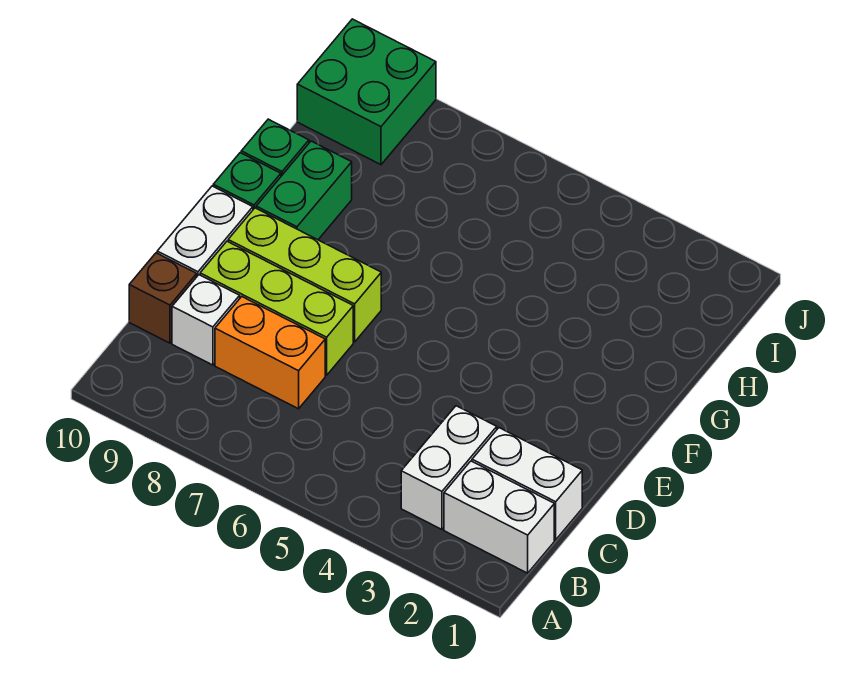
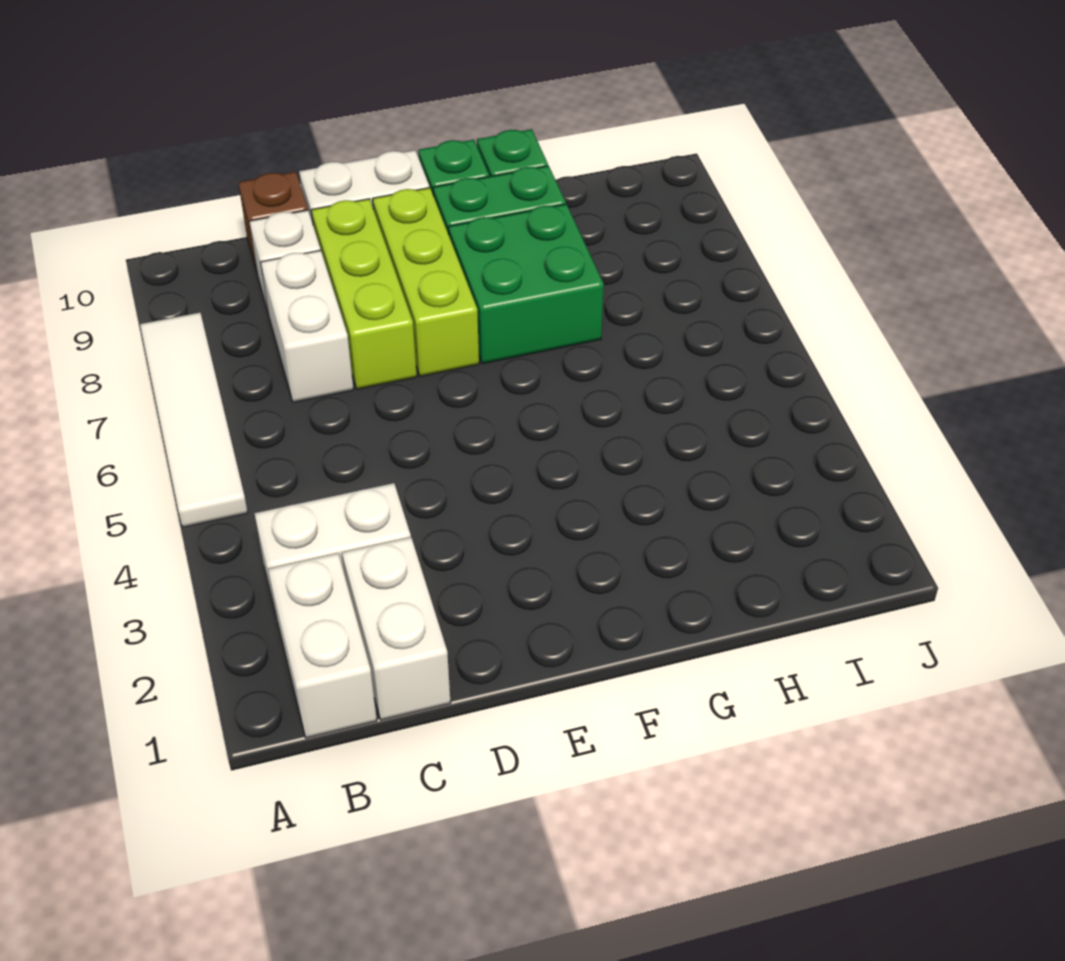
none -> white 1x4 tile [140,313,248,527]
orange 1x2 brick [215,297,325,409] -> white 1x2 brick [261,250,354,402]
green 2x2 brick [297,19,436,165] -> green 2x2 brick moved to [448,204,604,364]

